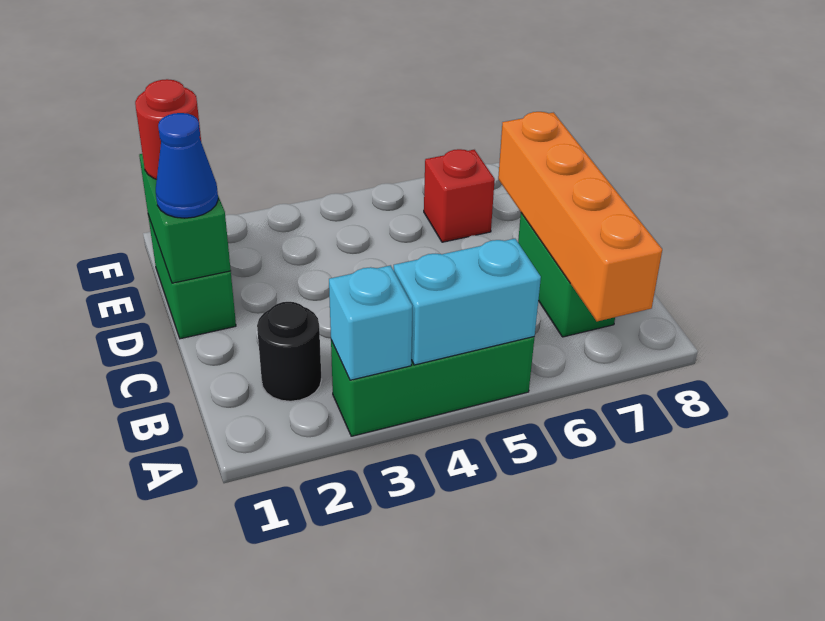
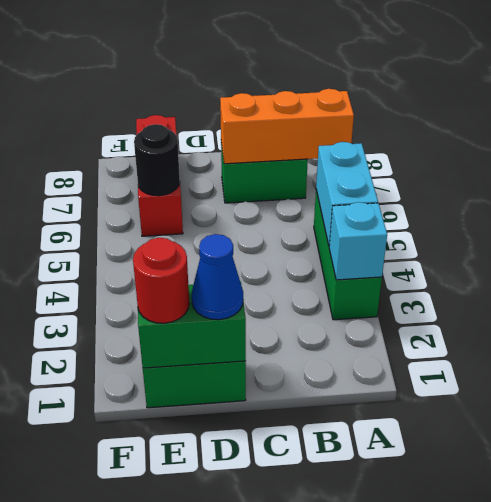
orange 1x4 brick [498,112,662,321] -> orange 1x3 brick [220,89,354,164]
black 1x1 round brick [257,302,321,401] -> black 1x1 round brick moved to [134,124,180,196]
red 1x1 brick [424,149,495,242] -> red 1x3 brick [136,115,183,236]

